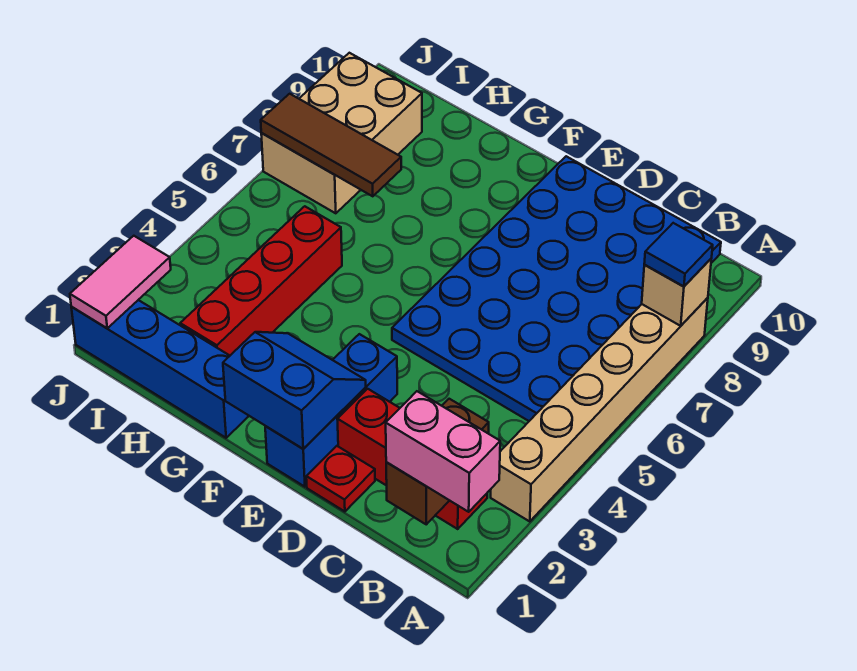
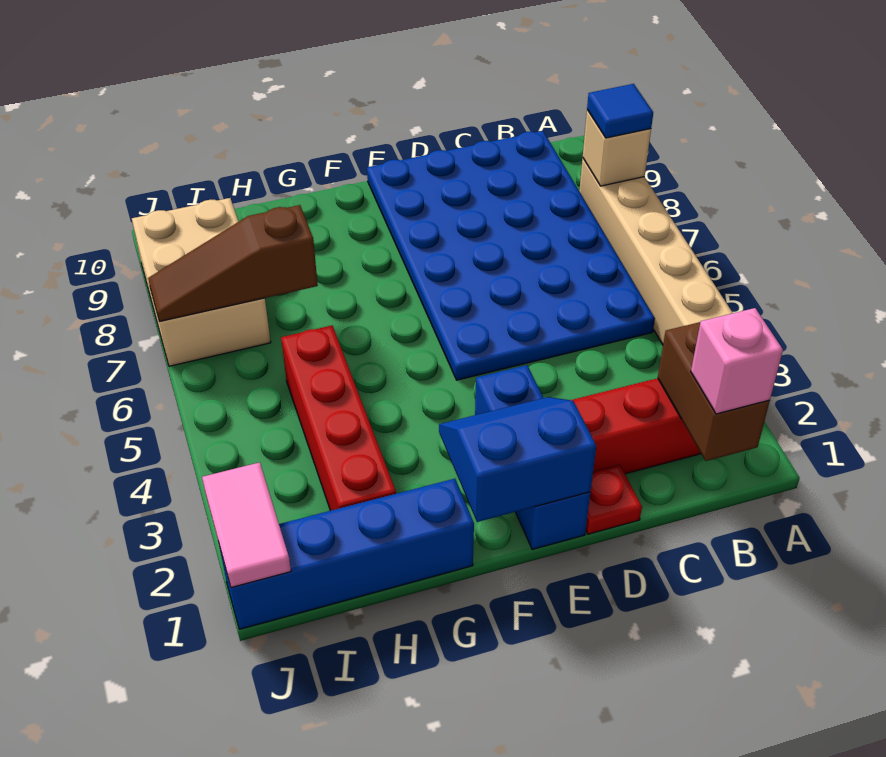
pink 1x2 brick [386,391,500,512] -> pink 1x1 brick [691,308,783,414]
brown 1x3 tile [261,94,401,196] -> brown 1x3 slope [148,205,318,322]

